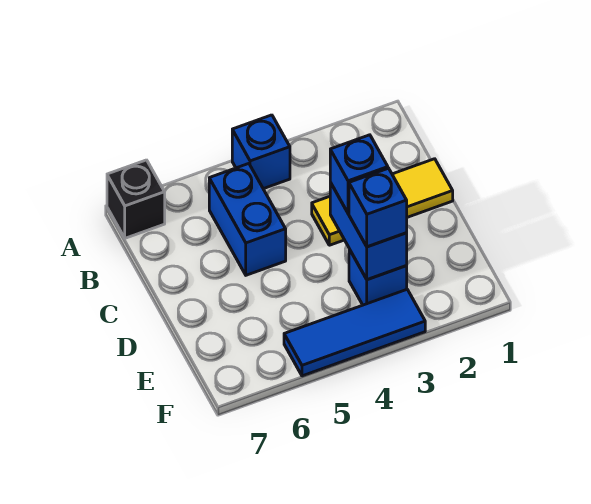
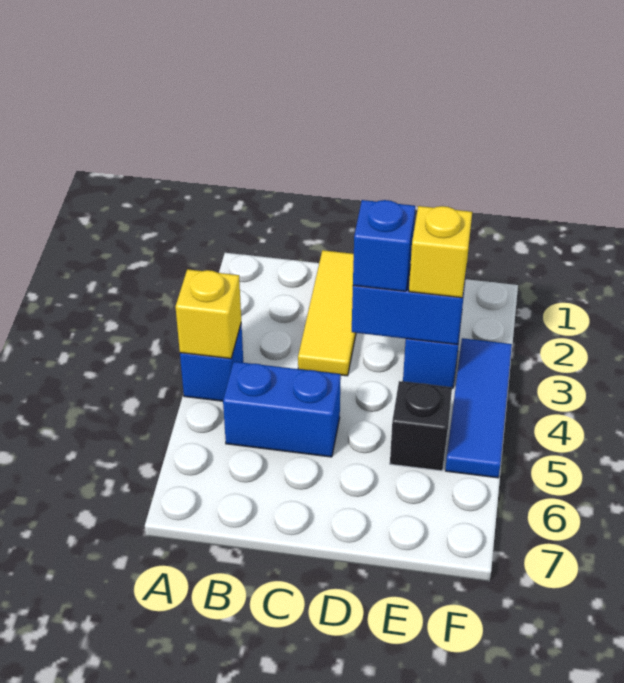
none -> yellow 1x1 brick [175,269,241,359]
black 1x1 brick [107,160,165,238] -> black 1x1 brick moved to [390,381,452,471]
blue 1x1 brick [349,168,407,247] -> yellow 1x1 brick [409,206,472,298]

